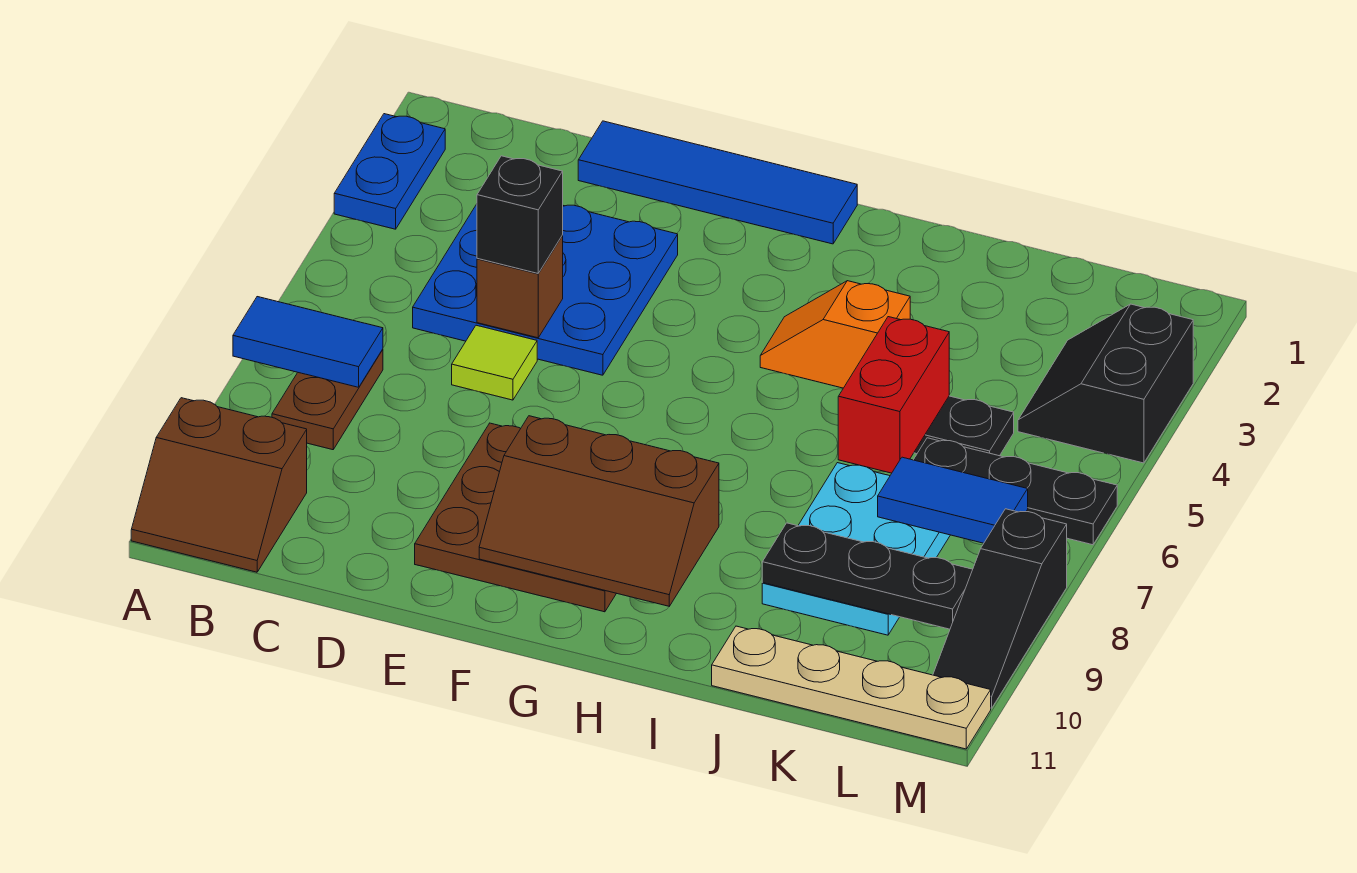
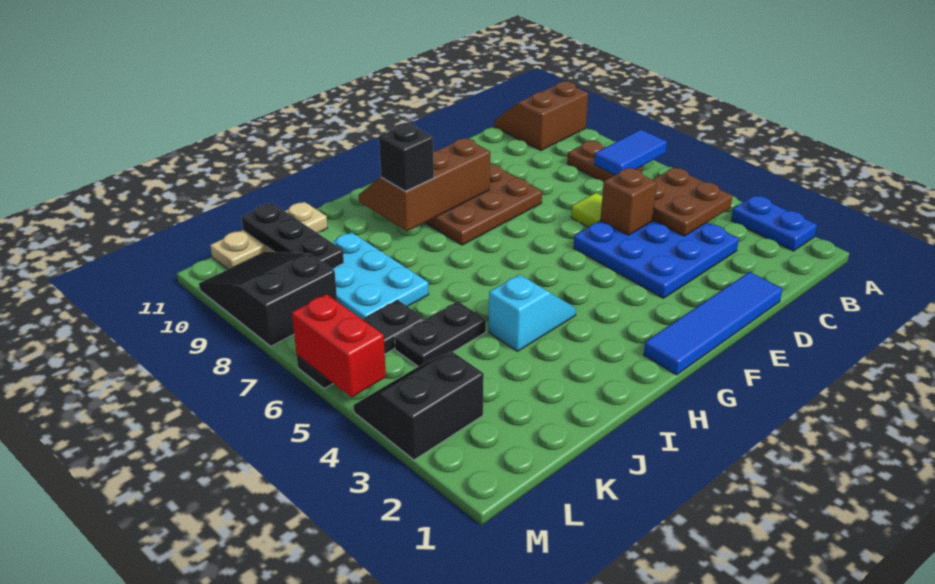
none -> brown 2x2 plate [653,168,732,236]
black 1x1 brick [477,156,563,273] -> black 1x1 brick moved to [379,123,434,191]
orange 1x2 slope [760,281,910,388] -> cyan 1x2 slope [489,275,576,351]
red 1x2 brick [838,317,949,473] -> red 1x2 brick moved to [292,294,386,397]
black 1x3 plate [762,523,973,629] -> black 1x3 plate turned to [242,203,344,269]
tan 1x4 plate [712,626,991,749] -> tan 1x3 plate [210,202,327,269]
blue 1x2 tile [878,457,1028,543] -> none
black 2x2 slope [1018,304,1193,463] -> black 2x2 slope turned to [354,351,484,460]
black 1x3 slope [933,509,1067,708] -> black 2x3 slope [199,252,337,346]

